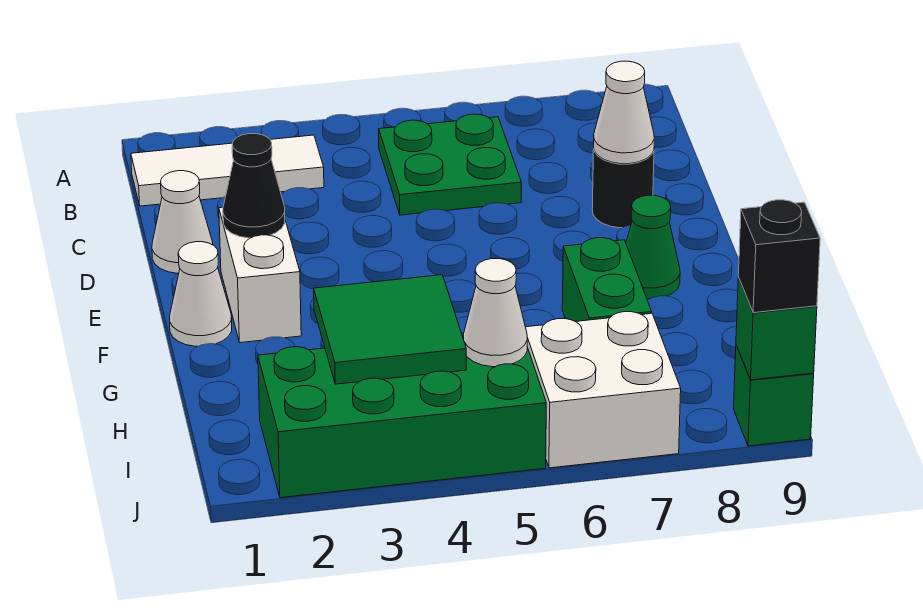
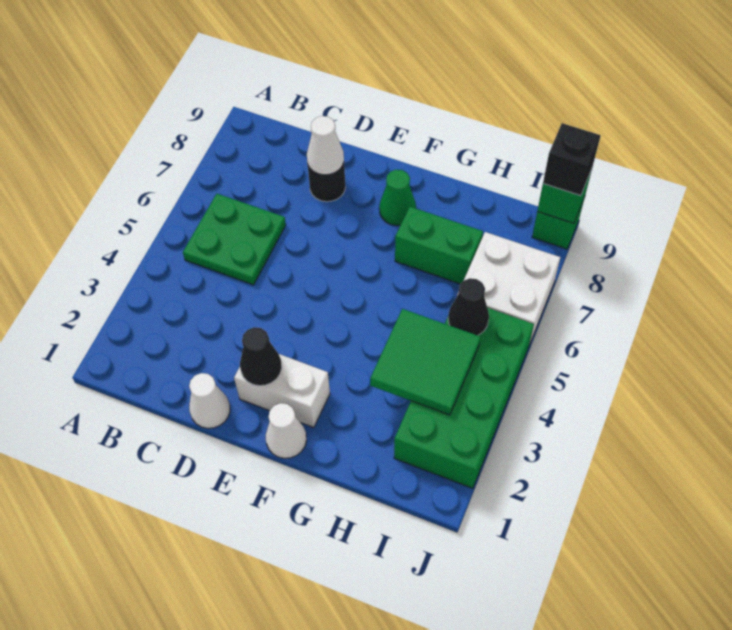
white 1x3 tile [131,135,324,206] -> none
white 1x1 cone [463,259,527,367] -> black 1x1 cone [448,278,489,335]

